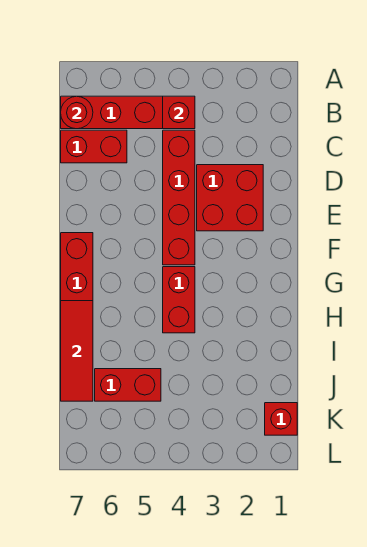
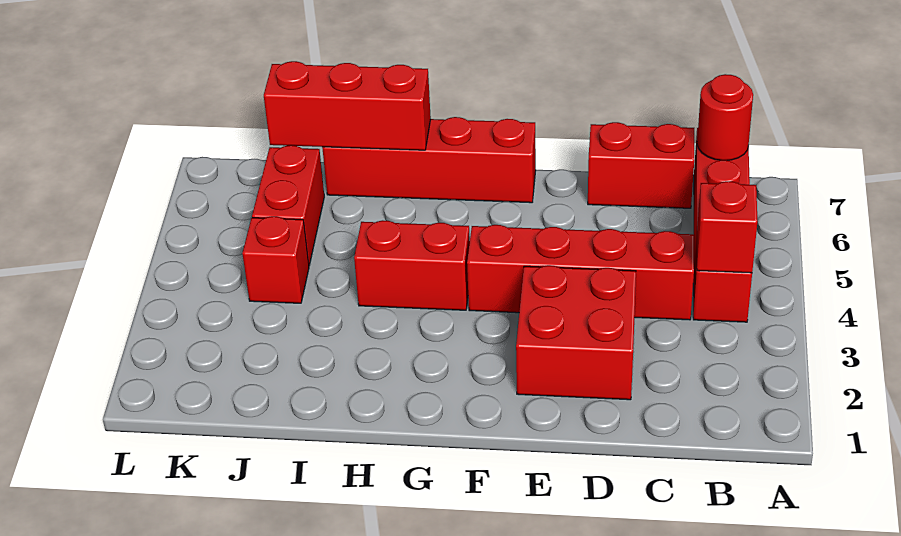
red 1x2 brick [61,130,127,163] -> red 1x2 brick turned to [588,122,694,208]
red 1x3 tile [61,301,93,401] -> red 1x3 brick [264,61,431,150]
red 1x1 brick [265,403,297,435] -> red 1x1 brick moved to [242,216,309,303]

